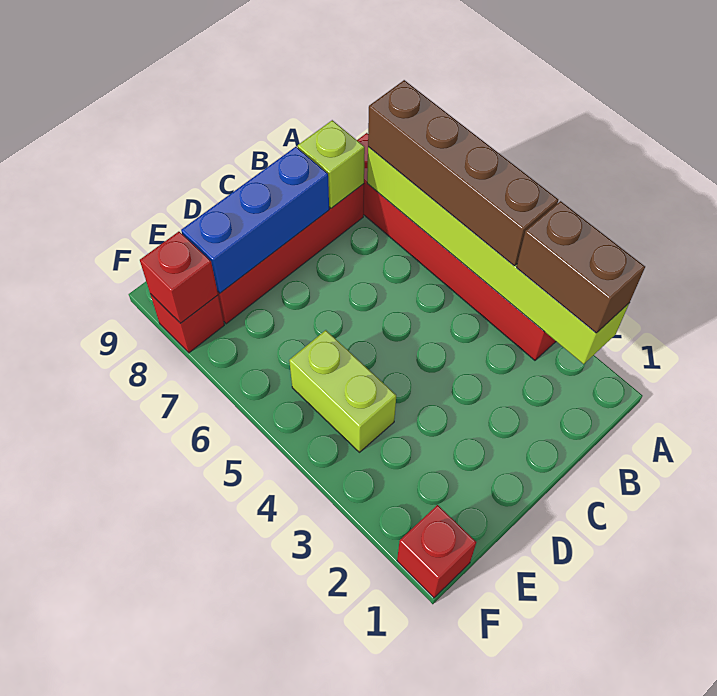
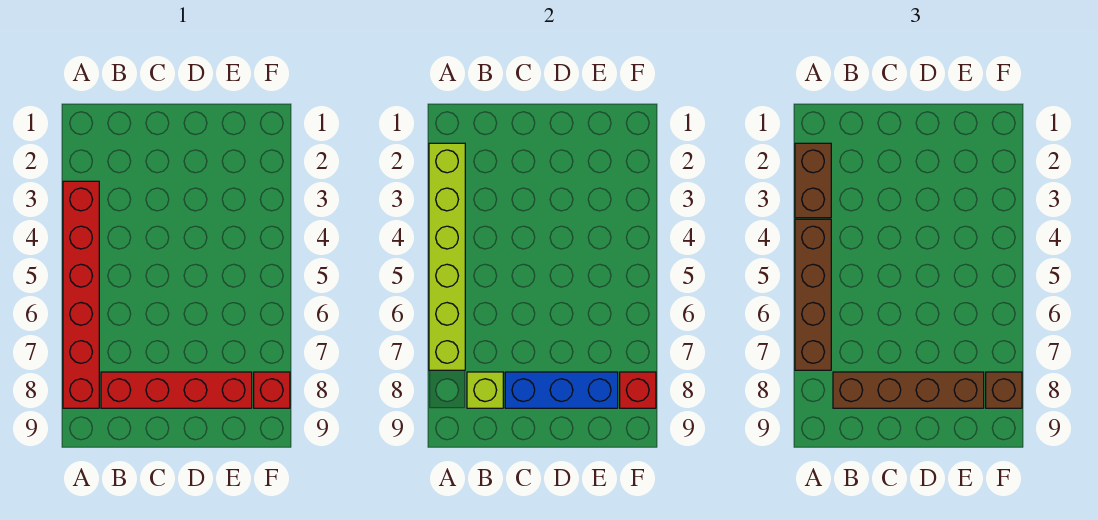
none -> brown 1x4 brick [833,372,984,408]
lime 1x2 brick [289,330,396,452] -> none
red 1x1 brick [397,505,476,598] -> none
none -> brown 1x1 brick [986,372,1022,408]

